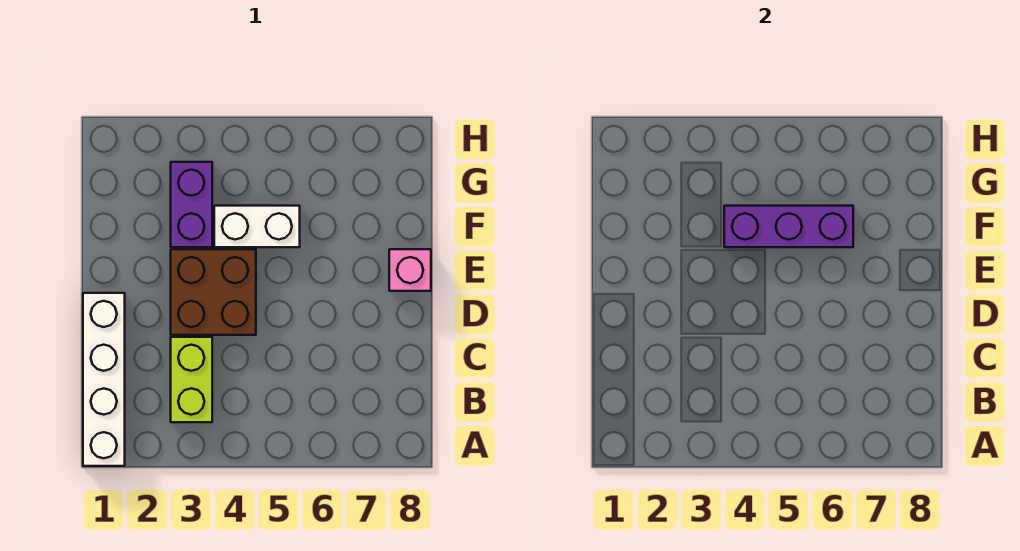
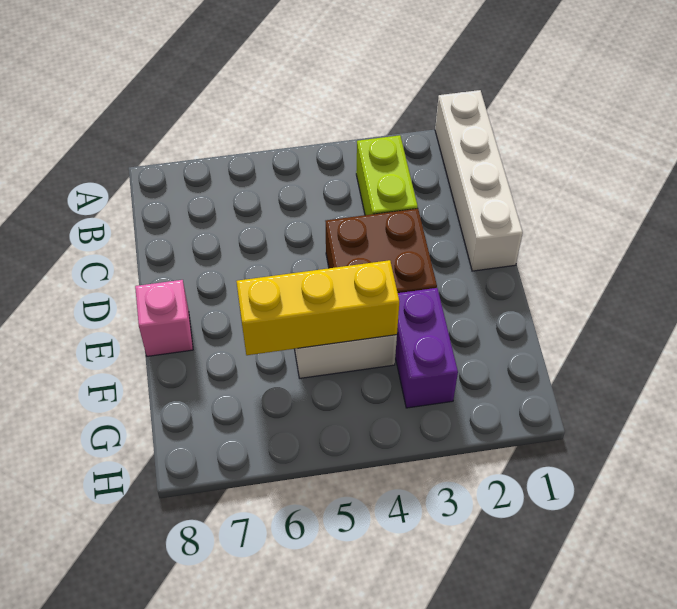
purple 1x3 brick [724,206,853,247] -> yellow 1x3 brick [236,260,399,355]

